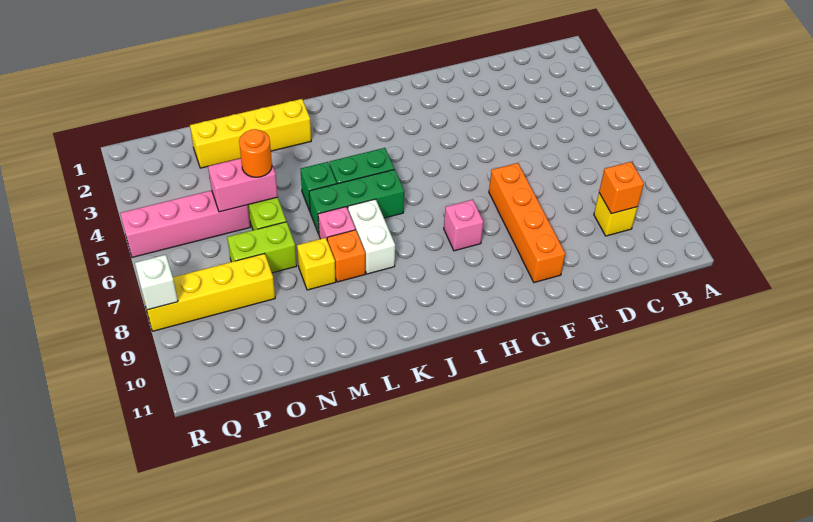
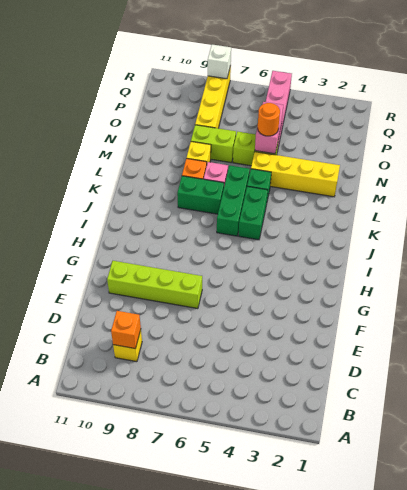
orange 1x4 brick [489,163,565,283] -> lime 1x4 brick [107,261,202,309]
pink 1x1 brick [444,200,483,251] -> none
white 1x2 brick [348,199,395,274] -> green 1x2 brick [177,176,224,214]
yellow 1x4 brick [190,99,311,168] -> yellow 1x4 brick turned to [251,152,340,197]
lime 1x2 brick [227,222,297,273] -> lime 1x2 brick turned to [191,125,236,163]

